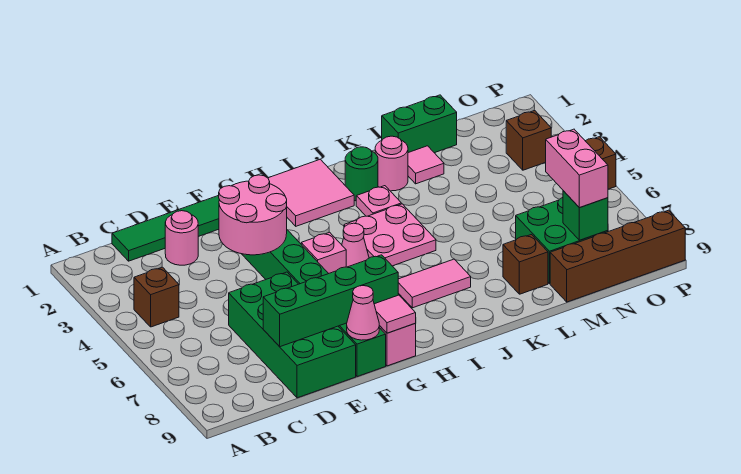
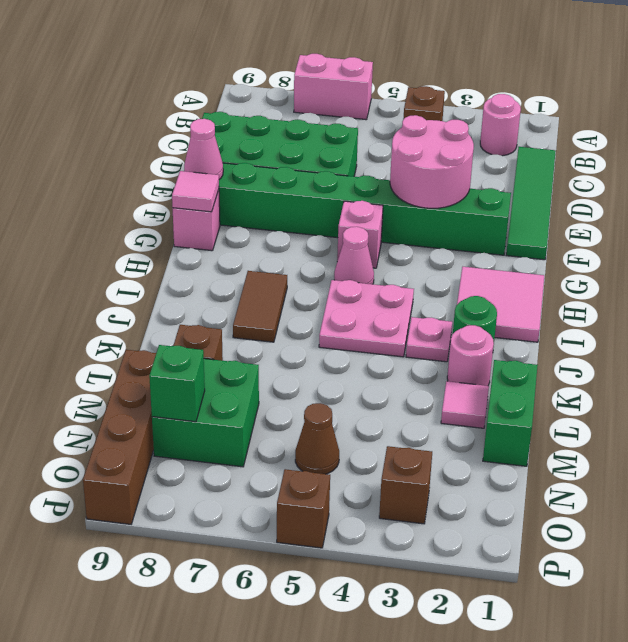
pink 1x1 round brick [165,211,198,265] -> pink 1x1 round brick moved to [480,94,521,156]
green 1x4 brick [263,255,398,347] -> none
pink 1x2 tile [398,259,471,308] -> brown 1x2 tile [233,271,287,342]
none -> brown 1x1 cone [295,403,339,474]
pink 1x2 brick [546,129,608,208] -> pink 1x2 brick moved to [294,54,373,120]

